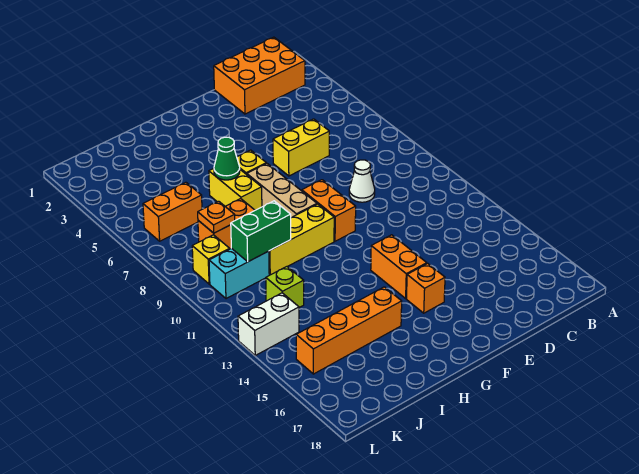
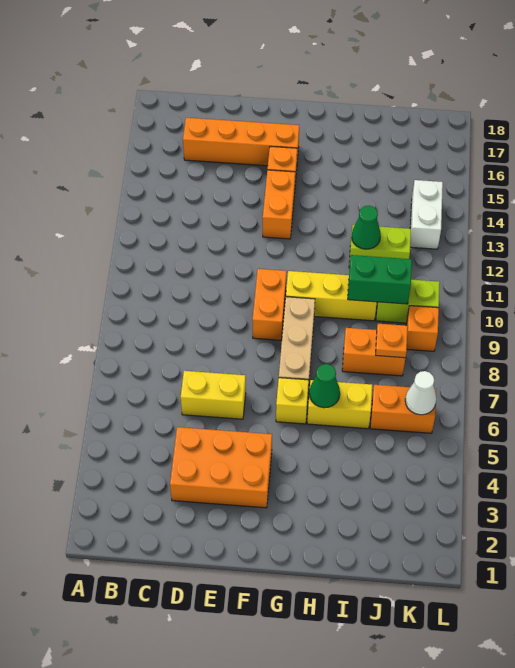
orange 2x3 brick [214,37,305,114] -> orange 2x3 brick moved to [170,427,272,508]
white 1x1 cone [349,160,375,202] -> white 1x1 cone moved to [405,371,436,415]
yellow 1x2 brick [209,169,262,210] -> yellow 1x2 brick turned to [307,380,372,429]
orange 1x4 brick [296,287,402,374] -> orange 1x4 brick moved to [183,118,299,166]
none -> green 1x1 cone [352,206,381,249]
cyan 1x2 brick [209,248,269,299] -> lime 1x2 brick [376,280,440,323]
lime 1x1 brick [266,267,304,307] -> lime 1x2 brick [349,225,411,268]
yellow 1x1 brick [192,235,229,284] -> orange 1x1 brick [406,306,439,351]
white 1x2 brick [238,293,299,355] -> white 1x2 brick turned to [410,180,443,249]

